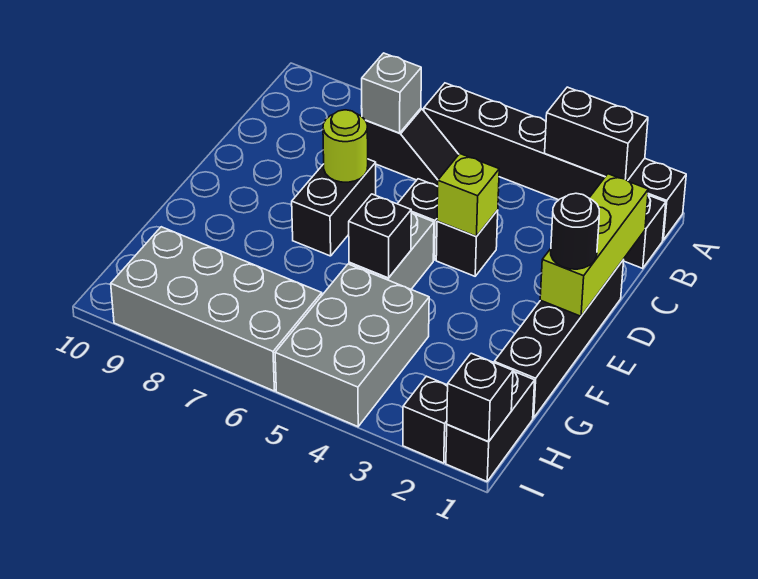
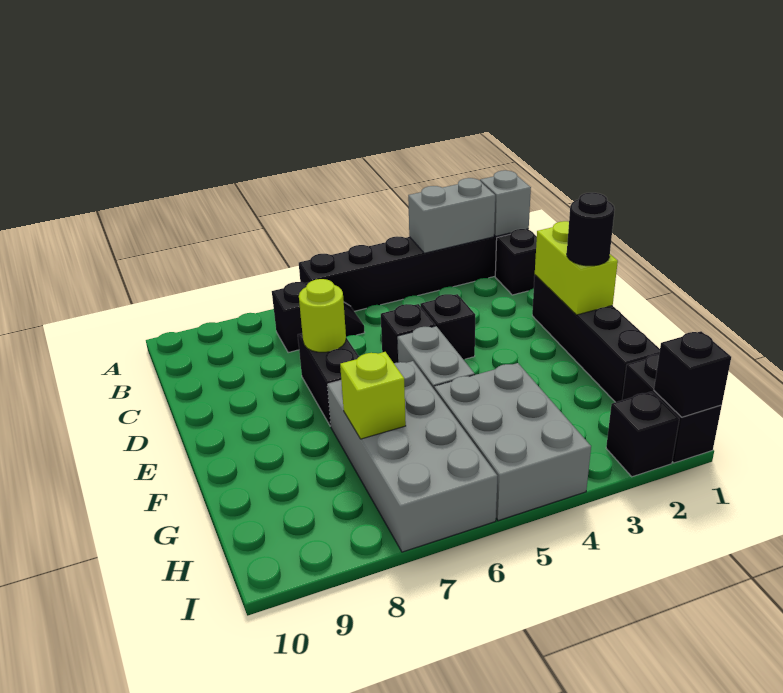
black 1x2 brick [545,87,648,181] -> grey 1x2 brick [408,178,495,253]
grey 1x1 brick [362,53,421,133] -> grey 1x1 brick moved to [480,170,531,236]
lime 1x3 brick [540,174,648,316] -> lime 1x2 brick [535,221,618,315]
lime 1x1 brick [437,154,499,236] -> lime 1x1 brick moved to [340,352,406,439]
black 1x1 brick [349,194,411,278] -> none
grey 2x4 brick [111,227,322,391] -> grey 2x4 brick turned to [327,361,497,552]

